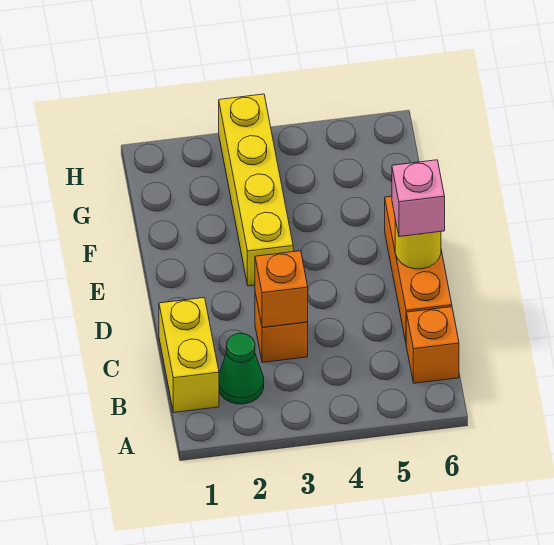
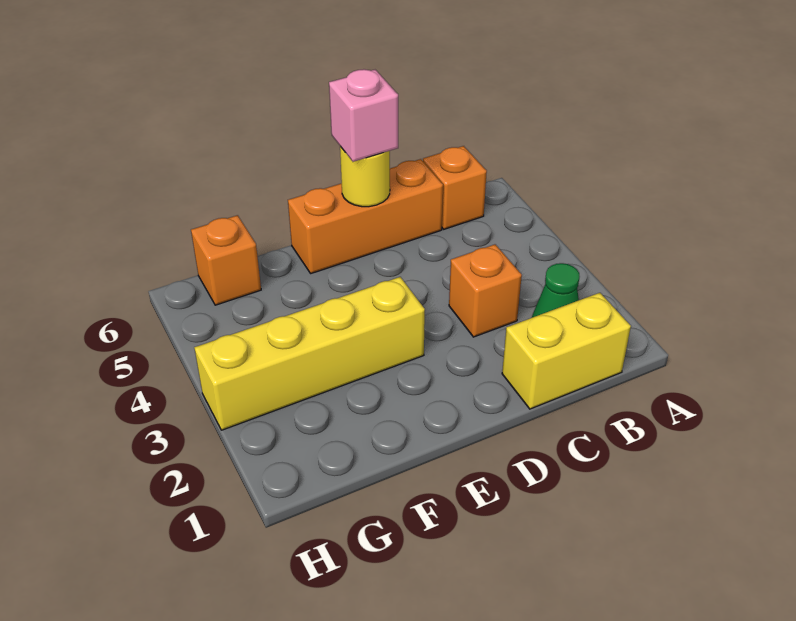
orange 1x1 brick [255,251,308,327] -> orange 1x1 brick moved to [191,215,261,305]

